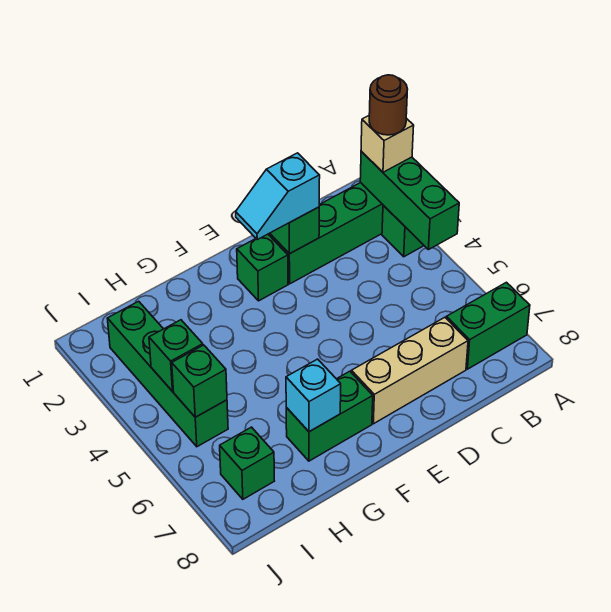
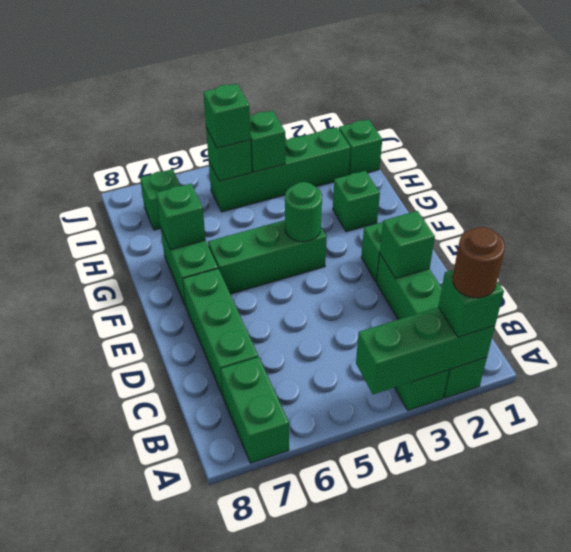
tan 1x1 brick [361,116,414,172] -> green 1x1 brick [438,270,504,337]
tan 1x3 brick [351,317,468,424] -> green 1x3 brick [183,269,258,396]
cyan 1x2 slope [236,153,320,240] -> none
none -> green 1x3 brick [208,220,327,294]
none -> green 1x1 round brick [285,182,322,242]
none -> green 1x1 brick [333,171,380,232]
cyan 1x1 brick [286,359,341,432] -> green 1x1 brick [156,184,206,250]
none -> green 1x1 brick [339,119,382,175]
none -> green 1x1 brick [203,84,251,148]

